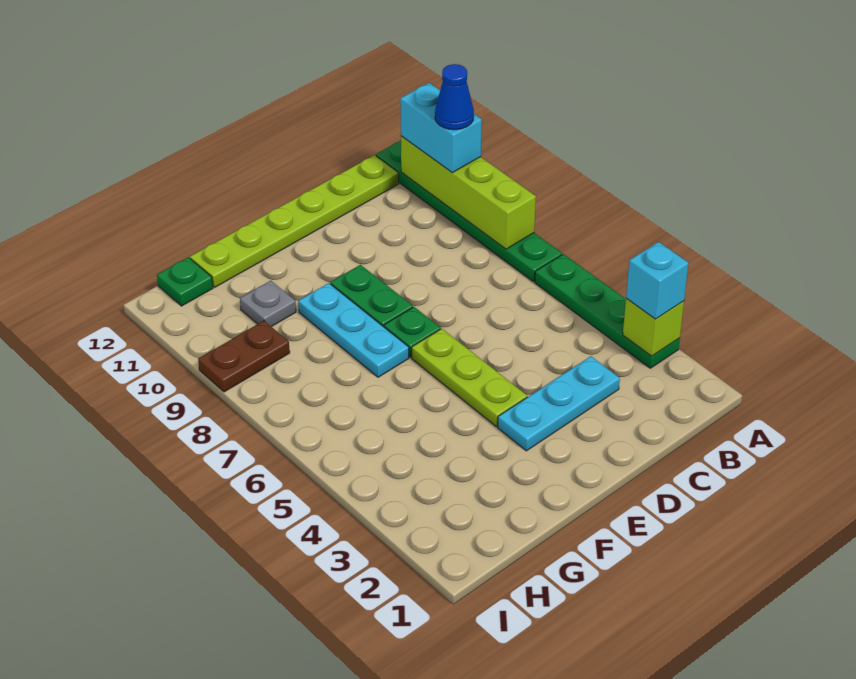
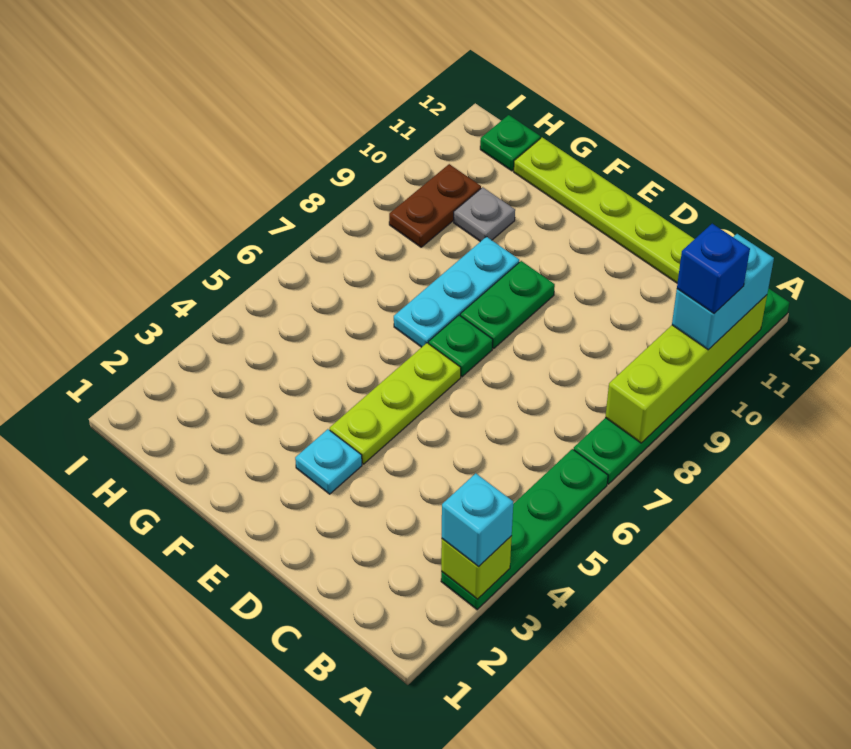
blue 1x1 cone [435,64,474,130] -> blue 1x1 brick [677,224,750,313]
cyan 1x3 plate [498,356,620,451] -> cyan 1x1 plate [295,429,362,494]
brown 1x2 plate [198,321,290,392] -> brown 1x2 plate turned to [389,164,481,247]

